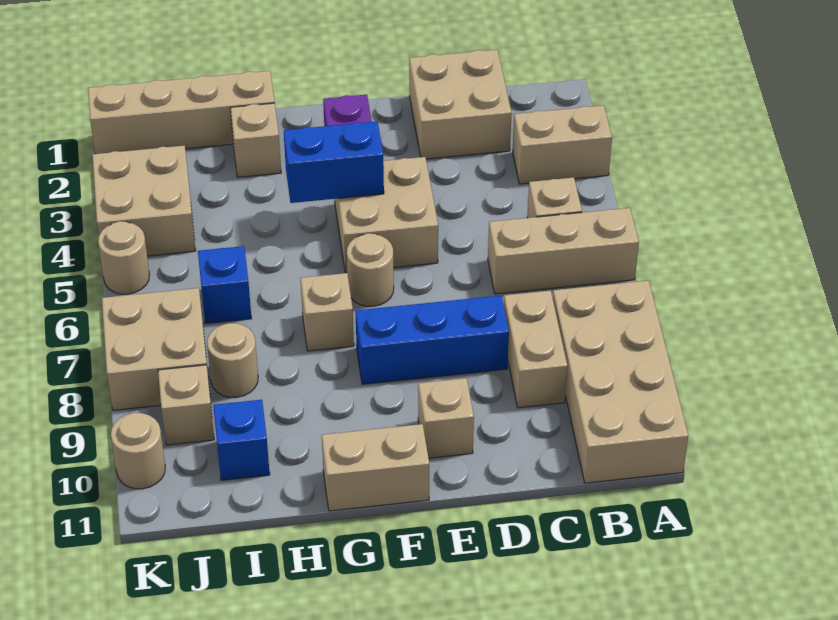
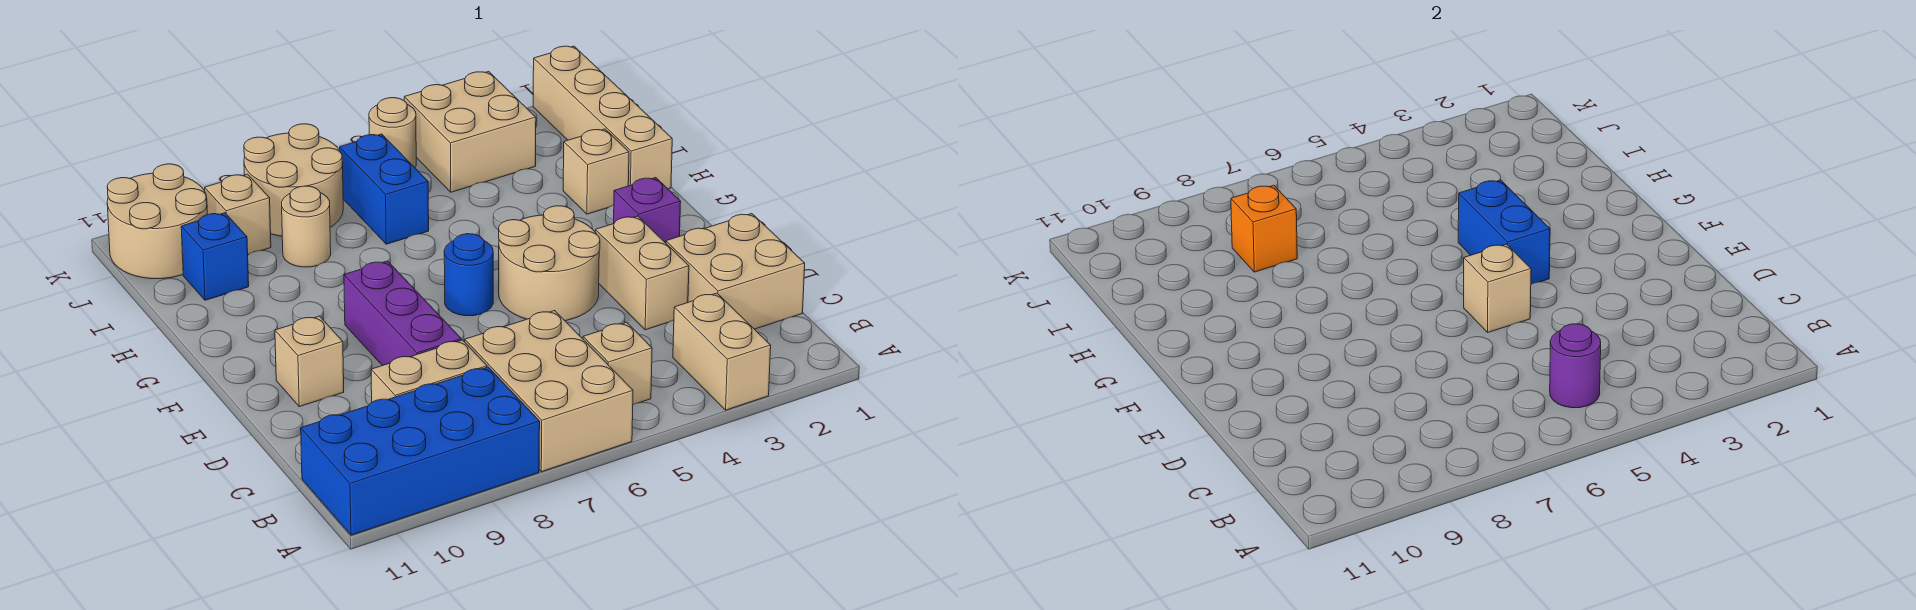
tan 1x3 brick [488,208,639,294] -> tan 2x3 brick [465,311,633,472]
tan 2x4 brick [553,281,688,483] -> blue 2x4 brick [301,367,540,535]
none -> purple 1x1 round brick [1550,324,1601,408]
blue 1x3 brick [355,296,509,384] -> purple 1x3 brick [344,261,461,366]
tan 2x2 brick [335,157,438,272] -> tan 2x2 round brick [499,206,600,321]
tan 1x1 round brick [347,233,394,306] -> blue 1x1 round brick [444,234,493,316]
tan 1x2 brick [322,424,429,511] -> tan 1x2 brick moved to [595,216,689,330]
tan 1x1 brick [301,273,354,351] -> tan 1x1 brick moved to [1464,244,1531,332]
blue 1x1 brick [198,246,252,323] -> blue 1x2 brick [340,134,429,244]
none -> orange 1x1 brick [1231,185,1297,272]
tan 2x2 brick [102,288,208,410] -> tan 2x2 round brick [244,124,343,236]
tan 1x1 round brick [111,413,165,489] -> tan 2x2 round brick [107,164,208,279]

